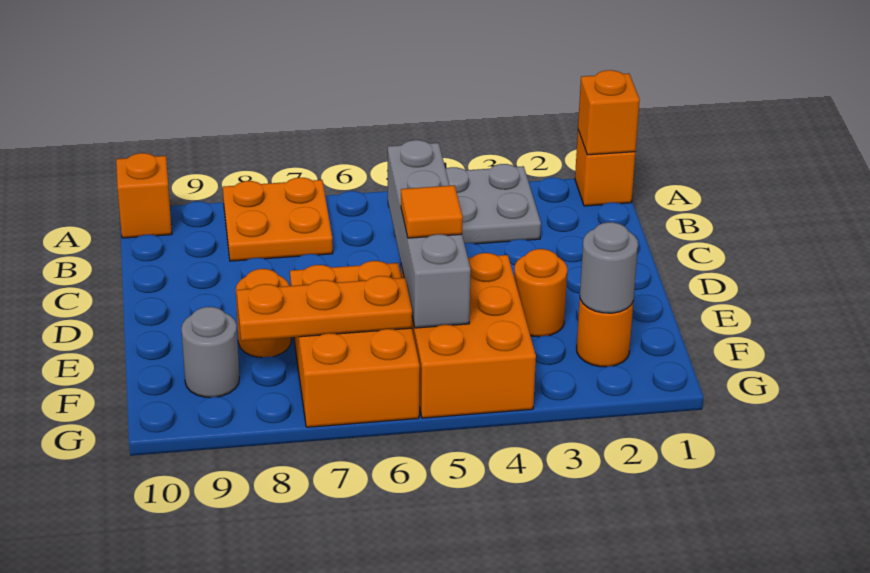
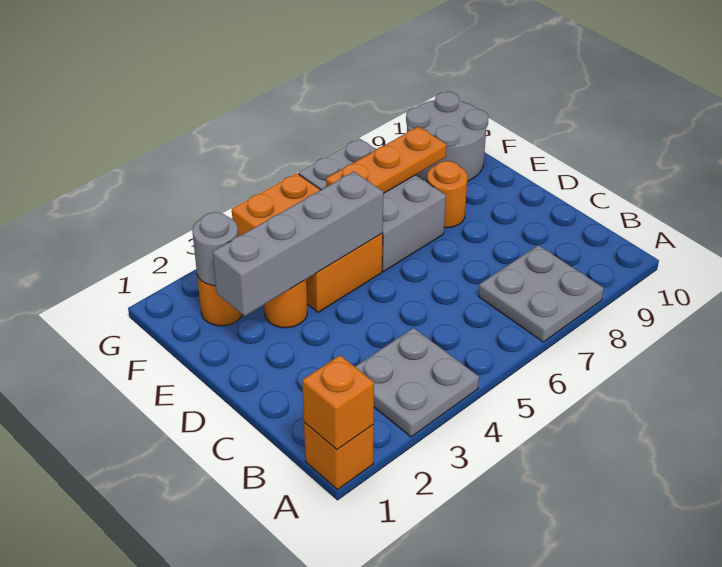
orange 2x2 plate [223,177,333,261] -> grey 2x2 plate [478,245,604,342]
orange 1x1 brick [116,153,172,238] -> none
grey 1x4 brick [387,140,471,328] -> grey 1x4 brick turned to [213,172,383,316]
orange 1x1 tile [401,185,463,238] -> none
orange 2x3 brick [290,261,420,427] -> grey 2x3 brick [298,138,446,271]
grey 1x1 round brick [181,307,239,397] -> grey 2x2 round brick [406,92,489,182]

